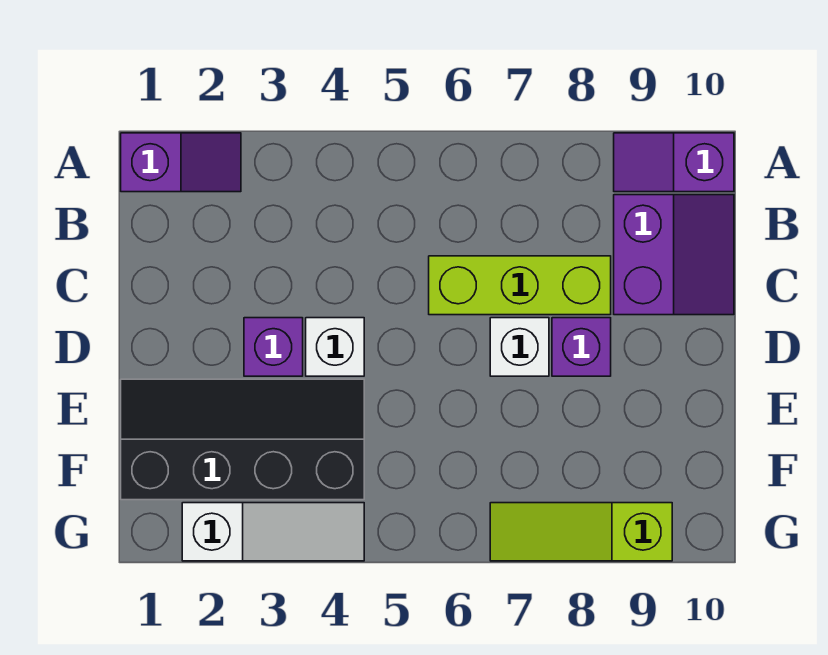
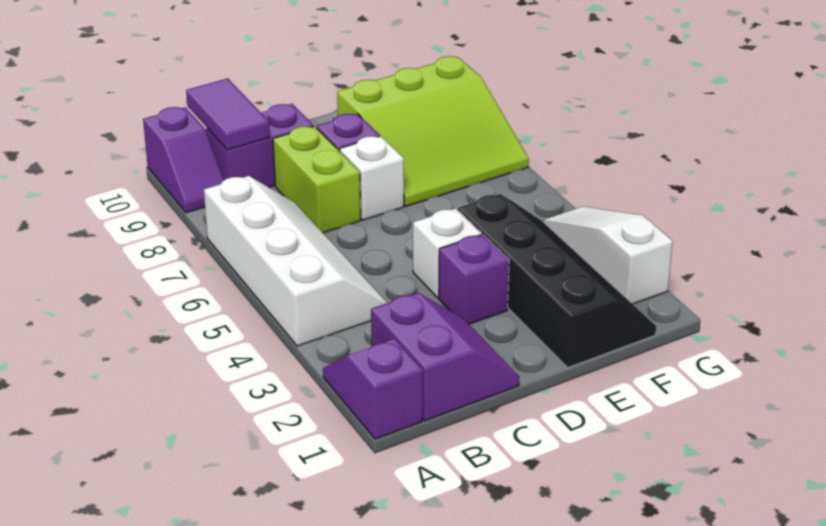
none -> white 2x4 slope [204,176,387,346]
none -> purple 2x2 slope [371,293,519,421]
none -> purple 1x2 tile [186,78,270,150]
lime 1x3 brick [429,256,611,315] -> lime 1x2 brick [273,126,361,233]
black 2x4 slope [121,379,364,500] -> black 2x4 slope turned to [458,194,656,368]
lime 1x3 slope [490,503,672,561] -> lime 3x3 slope [337,56,529,206]

